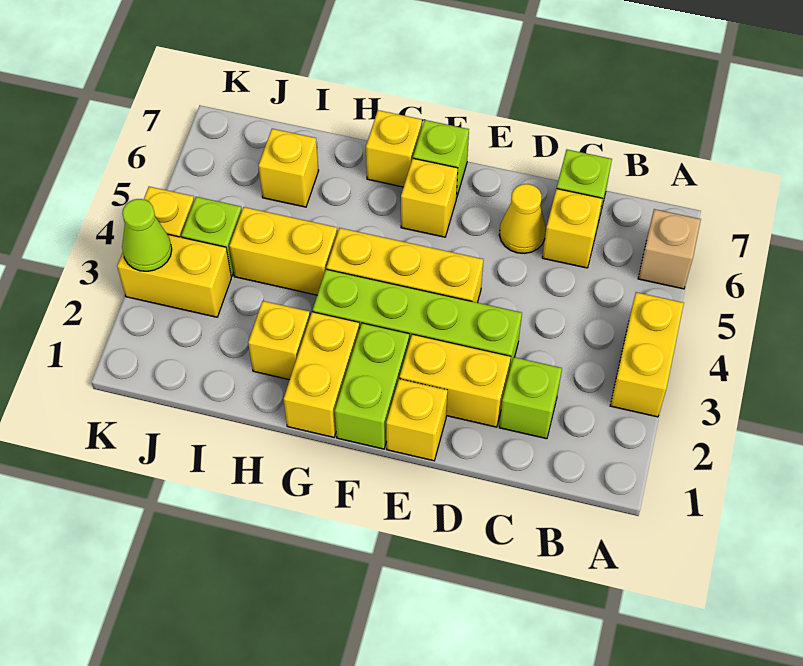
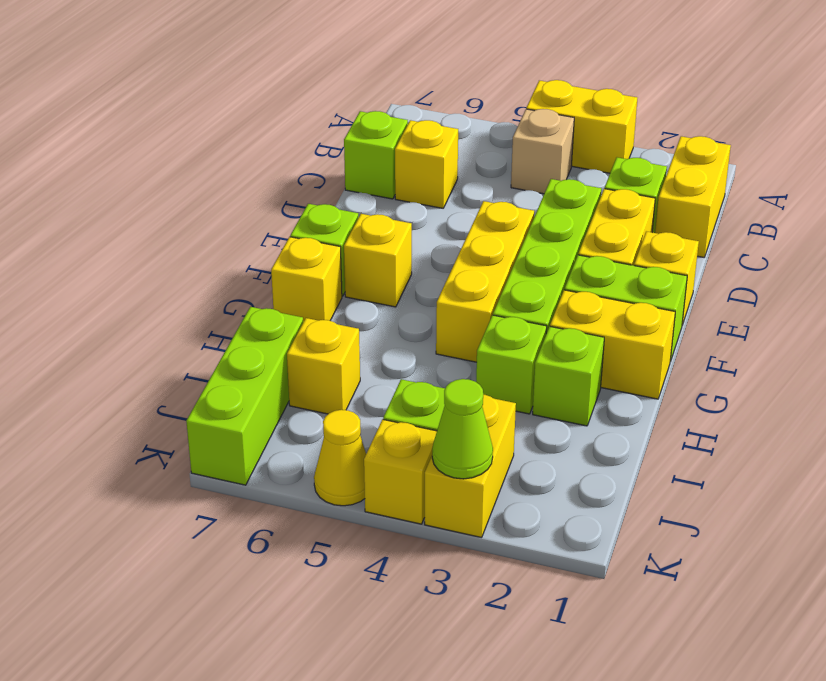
tan 1x1 brick [638,209,701,289] -> tan 1x1 brick moved to [511,109,574,194]
yellow 1x1 cone [499,184,546,253] -> yellow 1x1 cone moved to [314,410,366,506]
yellow 1x1 brick [248,301,310,380] -> lime 1x1 brick [533,327,604,426]
none -> lime 1x1 brick [476,315,547,414]
yellow 1x2 brick [229,207,337,295] -> yellow 1x2 brick moved to [655,136,731,257]
none -> lime 1x3 brick [186,307,303,485]

